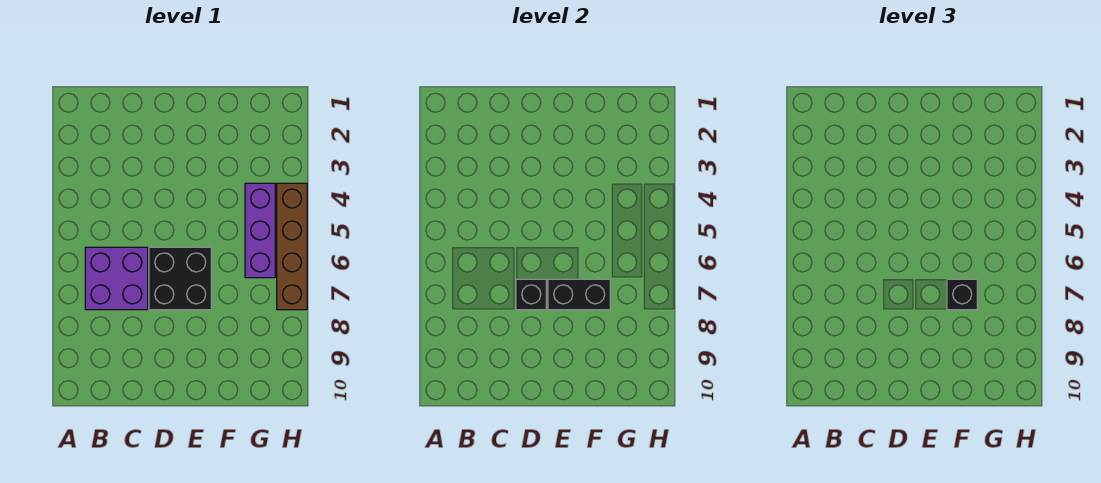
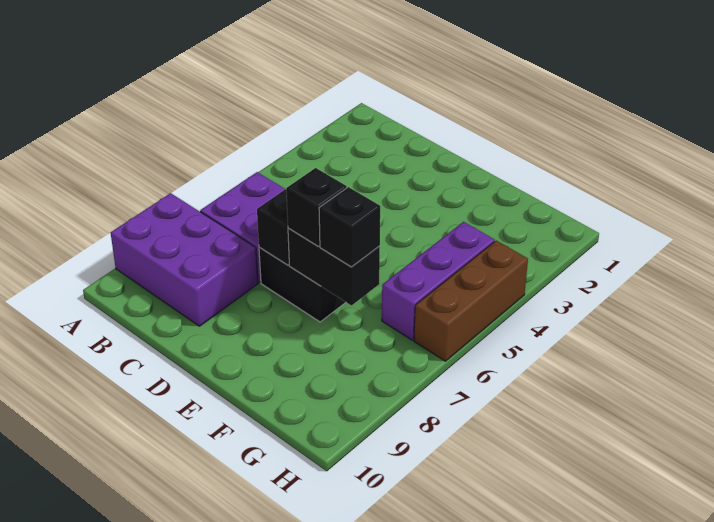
none -> purple 2x3 brick [111,193,258,326]
none -> black 1x1 brick [286,168,347,246]
brown 1x4 brick [277,183,307,310] -> brown 1x3 brick [414,240,528,361]

